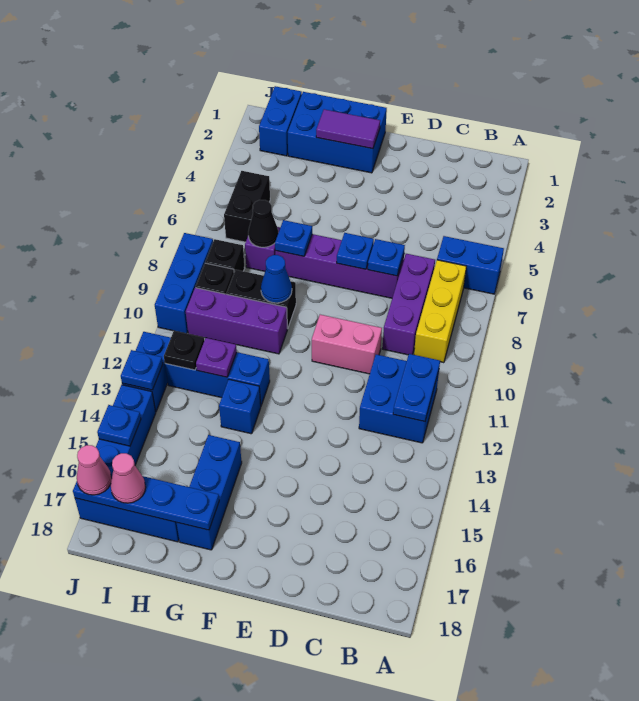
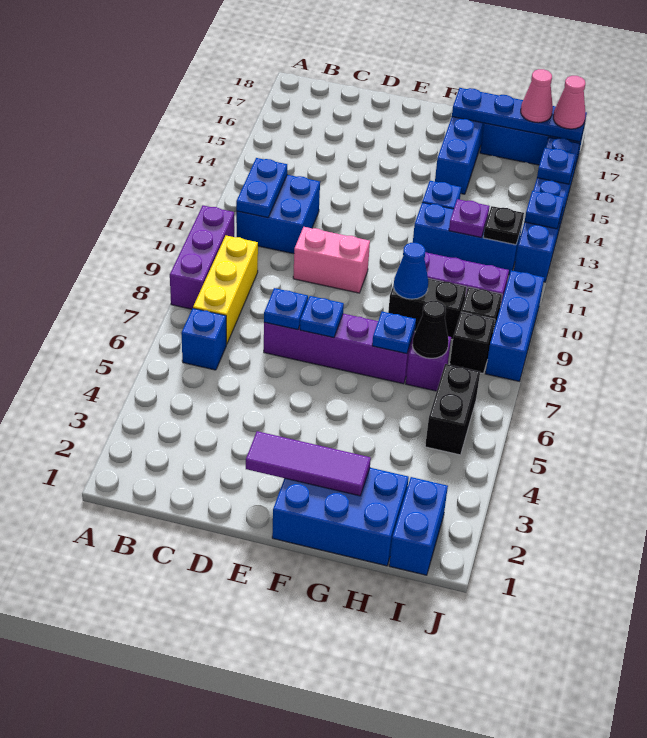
blue 1x2 brick [437,236,504,294] -> blue 1x1 brick [181,308,226,370]
purple 1x3 brick [382,254,435,355] -> purple 1x3 brick moved to [170,206,234,309]
purple 1x2 tile [316,109,380,149] -> purple 1x3 tile [246,431,371,496]

